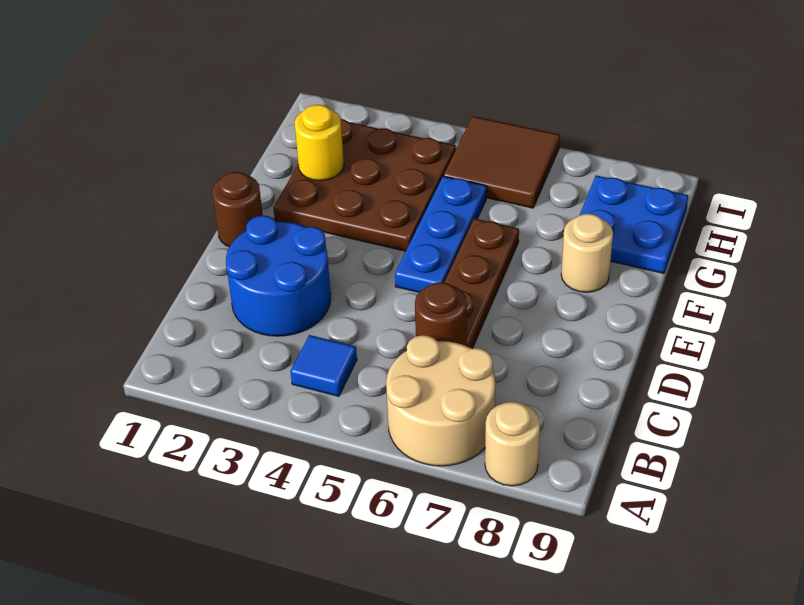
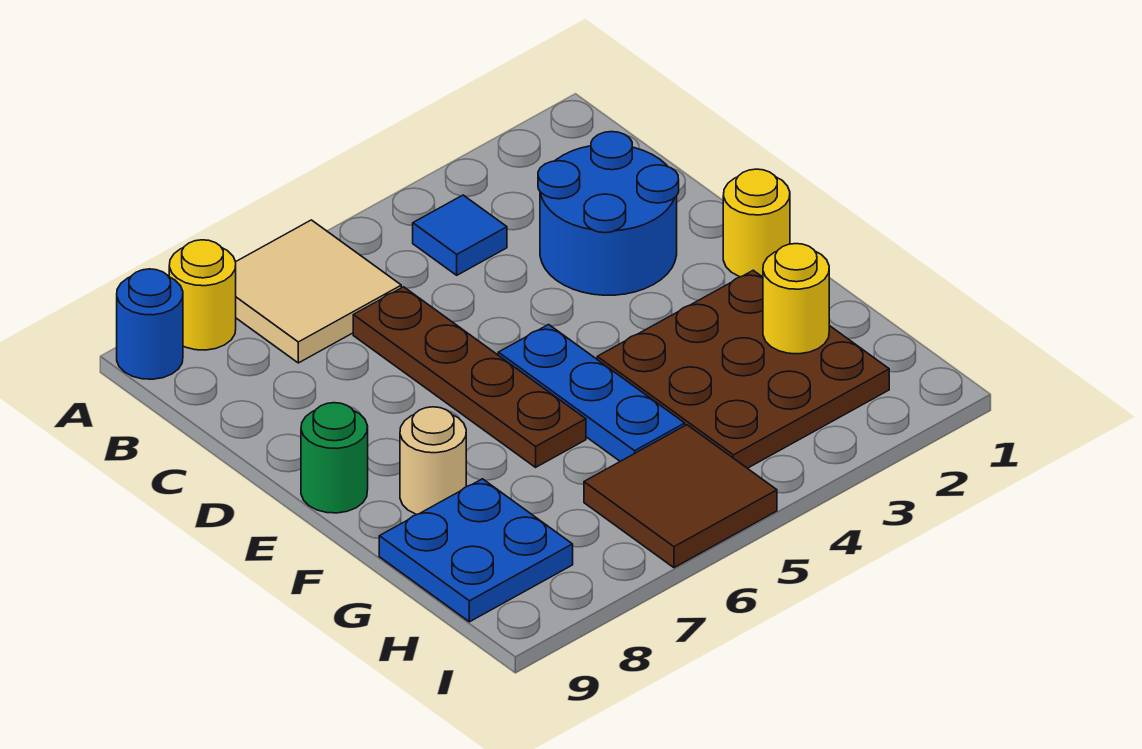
tan 2x2 round brick [386,335,495,466] -> tan 2x2 tile [236,220,401,363]
tan 1x1 round brick [485,402,540,486] -> yellow 1x1 round brick [169,240,236,350]
none -> blue 1x1 round brick [117,269,183,379]
brown 1x1 round brick [415,282,467,346] -> none
brown 1x1 round brick [212,172,263,247] -> yellow 1x1 round brick [723,169,790,277]
none -> green 1x1 round brick [301,403,368,513]

